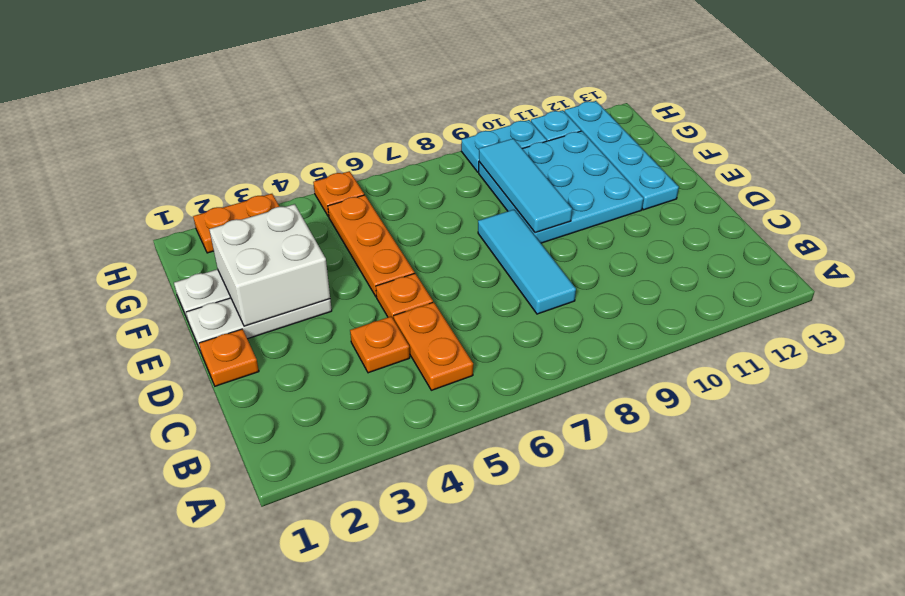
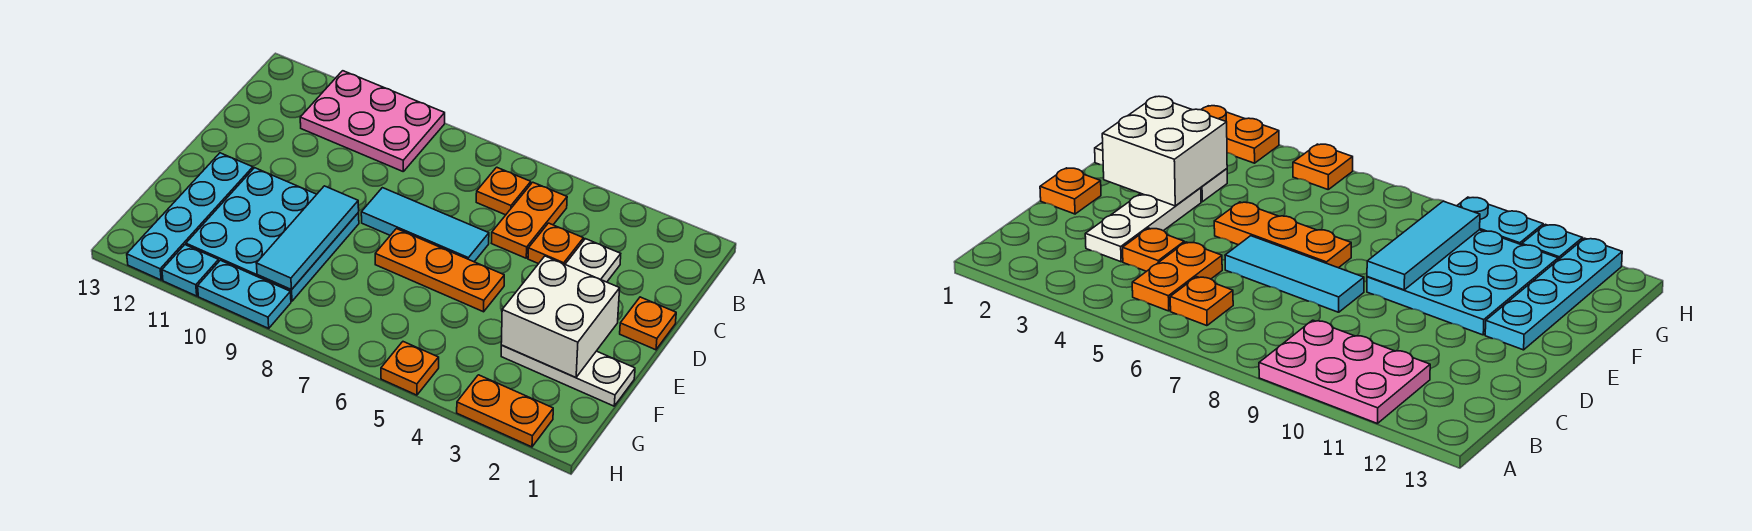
none -> pink 2x3 plate [300,71,445,171]
cyan 1x3 tile [478,210,576,314] -> cyan 1x3 tile turned to [361,188,489,262]
orange 1x1 plate [376,274,433,319] -> orange 1x1 plate moved to [476,167,531,215]
white 1x3 plate [186,298,332,352] -> white 1x3 plate turned to [565,239,621,282]
orange 1x3 plate [328,195,415,297] -> orange 1x3 plate turned to [375,229,504,312]

